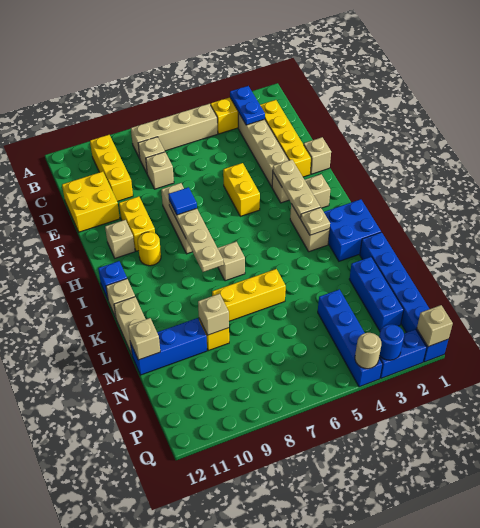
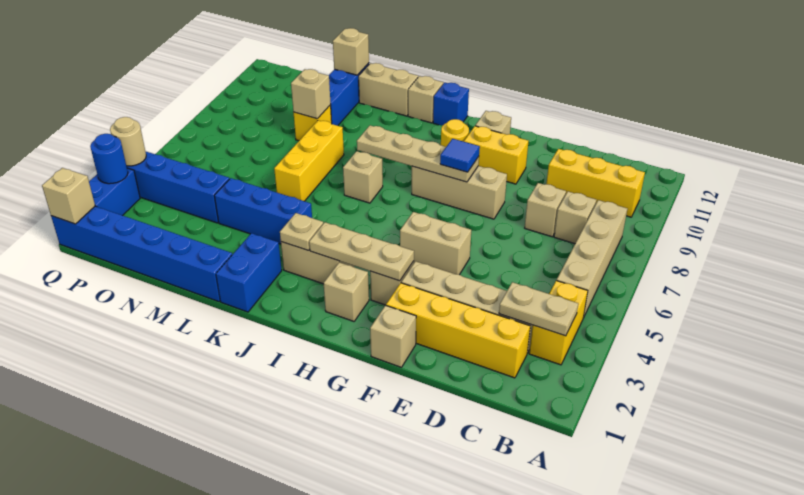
blue 1x2 plate [230,86,265,125] -> tan 1x2 plate [499,282,578,336]
yellow 2x2 brick [62,172,120,232] -> none
yellow 1x2 brick [223,163,260,216] -> tan 1x2 brick [400,212,471,275]
blue 2x2 brick [324,199,381,261] -> blue 1x2 brick [216,233,282,312]
blue 1x3 brick [349,257,404,331] -> blue 1x3 brick moved to [214,178,312,244]

